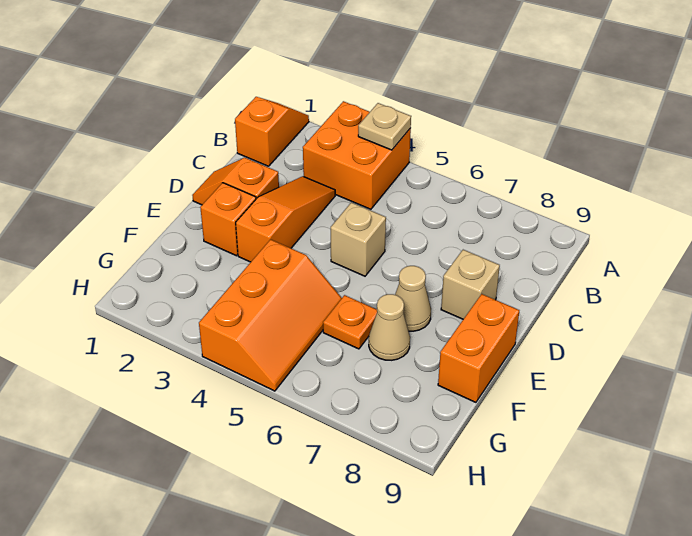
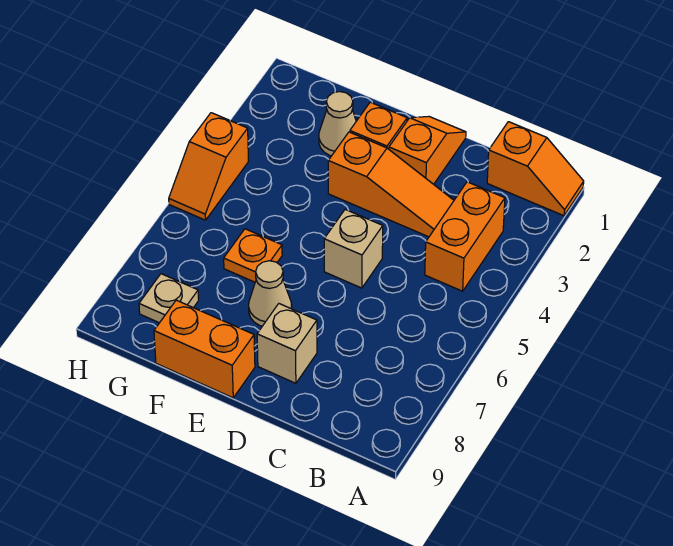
orange 2x2 brick [303,101,411,209] -> orange 1x2 brick [425,182,505,291]
tan 1x1 plate [358,103,411,150] -> tan 1x1 plate moved to [139,274,199,323]
orange 2x3 slope [199,240,342,391] -> orange 1x2 slope [169,113,248,220]
tan 1x1 cone [369,294,410,360] -> tan 1x1 cone moved to [319,92,356,156]

